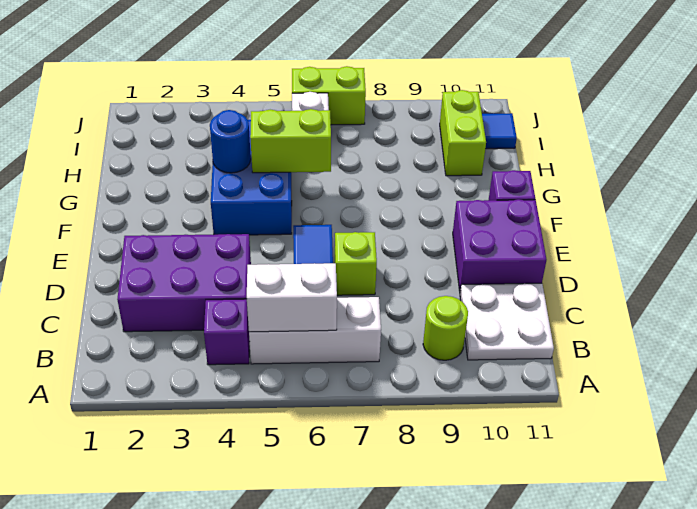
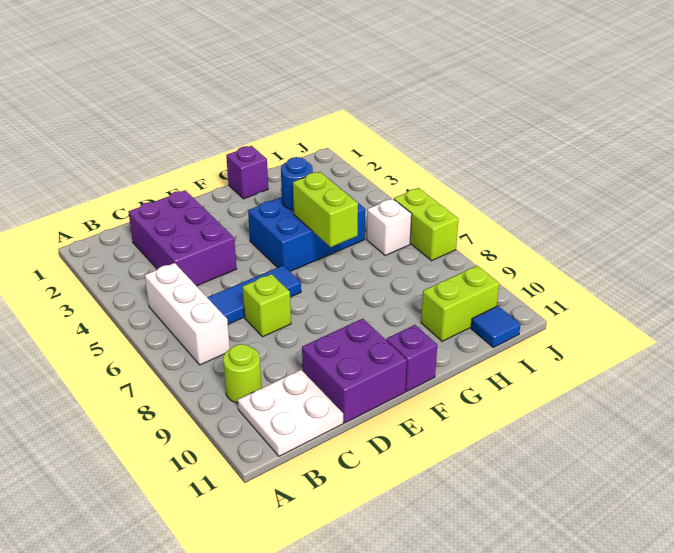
purple 1x1 brick [204,299,250,365] -> purple 1x1 brick moved to [226,146,268,199]
white 1x2 brick [247,263,337,332] -> none

